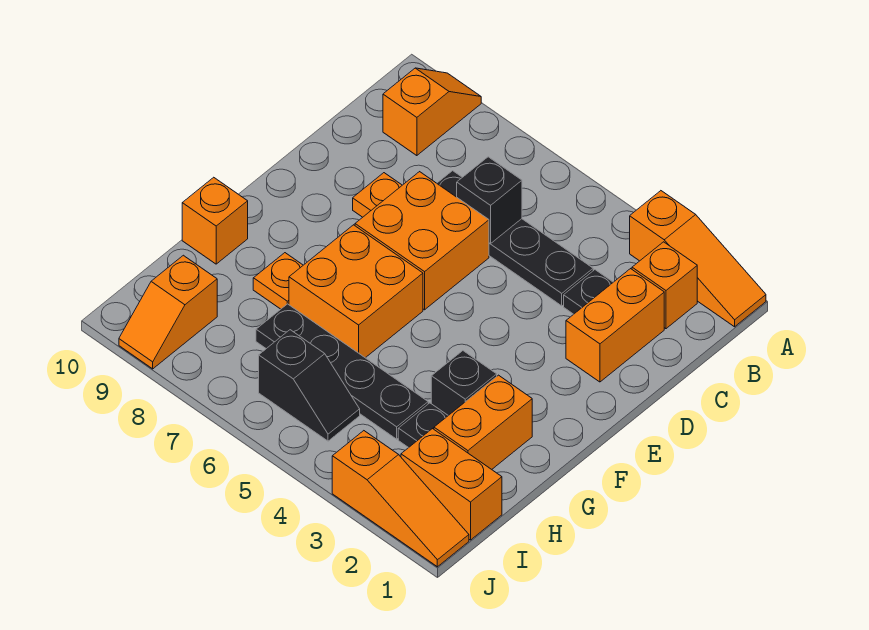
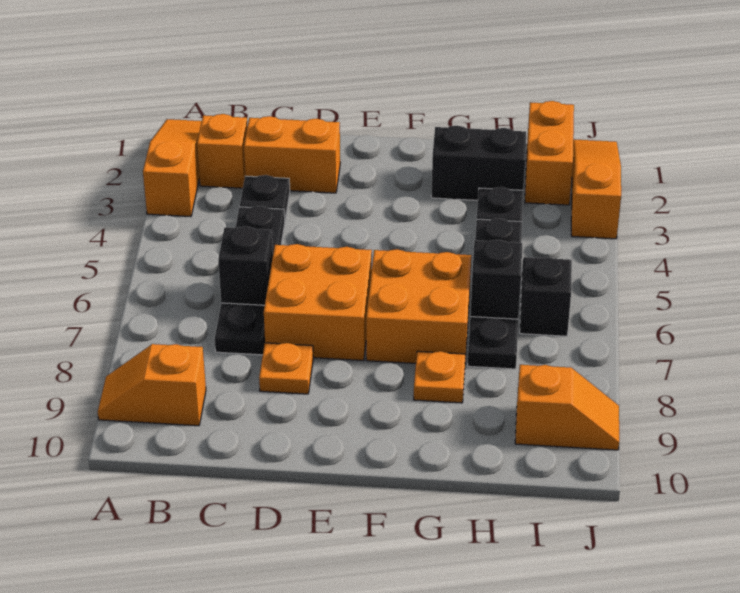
orange 1x2 brick [434,375,532,469] -> black 1x2 brick [431,125,526,200]
black 1x1 brick [431,351,497,415] -> black 1x1 brick moved to [470,240,522,319]
orange 1x1 brick [182,177,248,264] -> none

